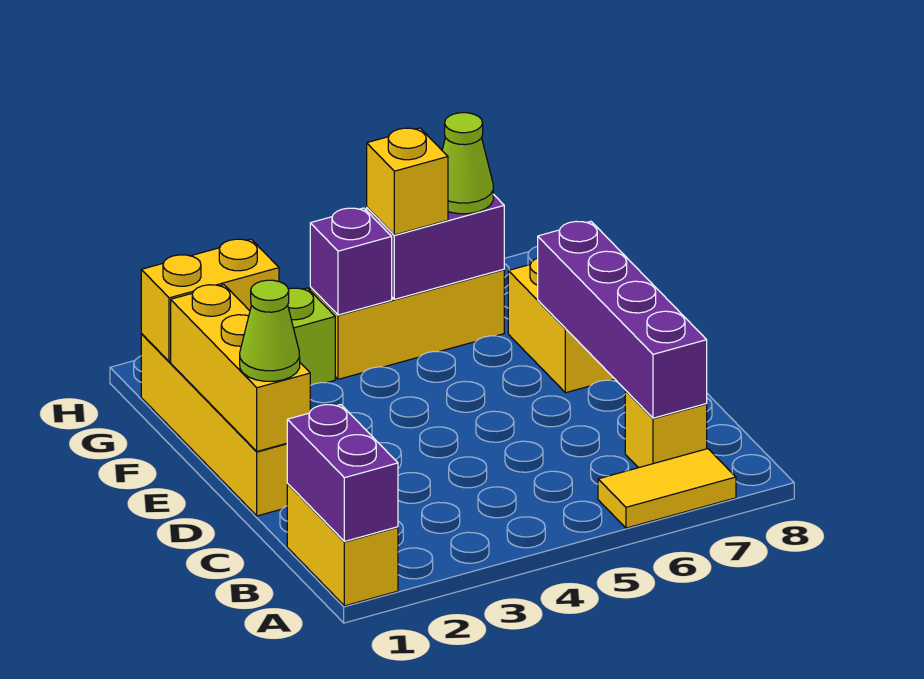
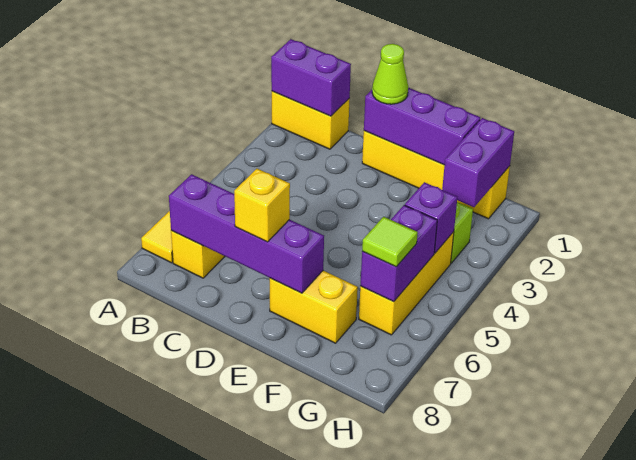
yellow 1x3 brick [171,285,310,451] -> purple 1x3 brick [364,88,480,165]
yellow 1x2 brick [141,239,279,362] -> purple 1x2 brick [442,118,514,207]
yellow 1x1 brick [367,128,448,235] -> yellow 1x1 brick moved to [234,169,290,242]
lime 1x1 cone [442,113,493,214] -> lime 1x1 tile [362,217,418,267]

